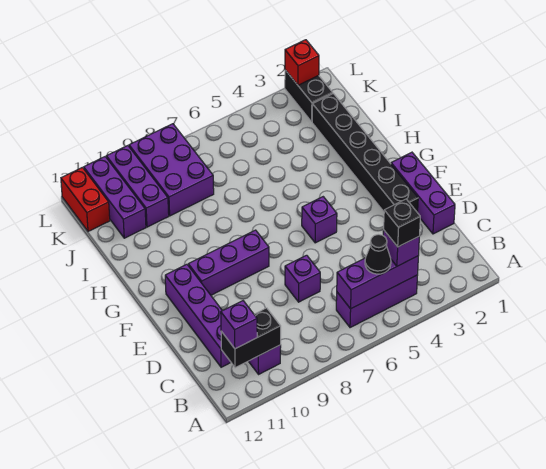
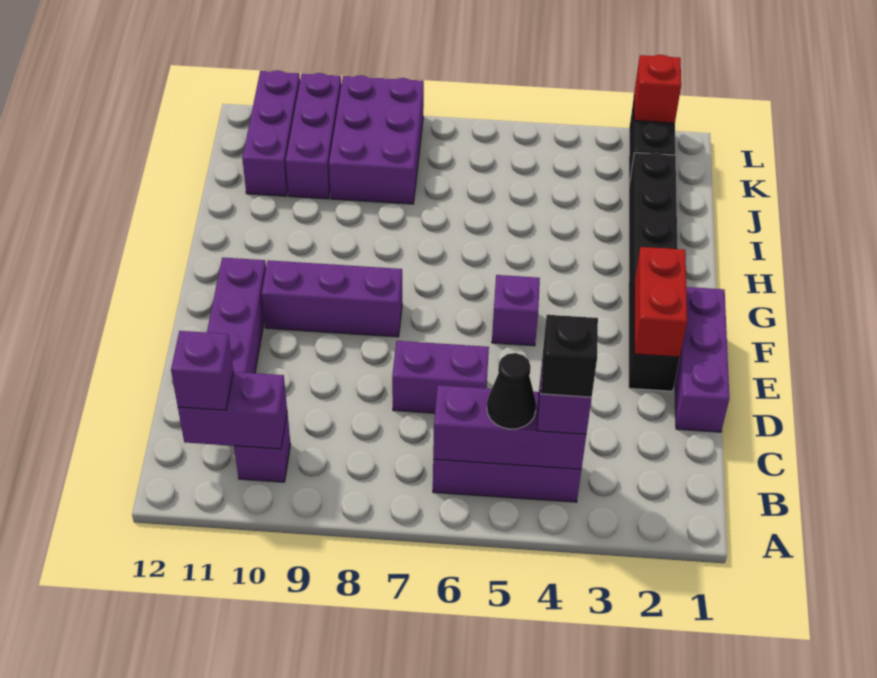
black 1x2 brick [221,308,281,368] -> purple 1x2 brick [178,372,287,449]
purple 1x1 brick [285,255,320,302] -> purple 1x2 brick [392,341,489,413]
red 1x2 brick [61,167,110,231] -> red 1x2 brick moved to [634,247,687,357]

